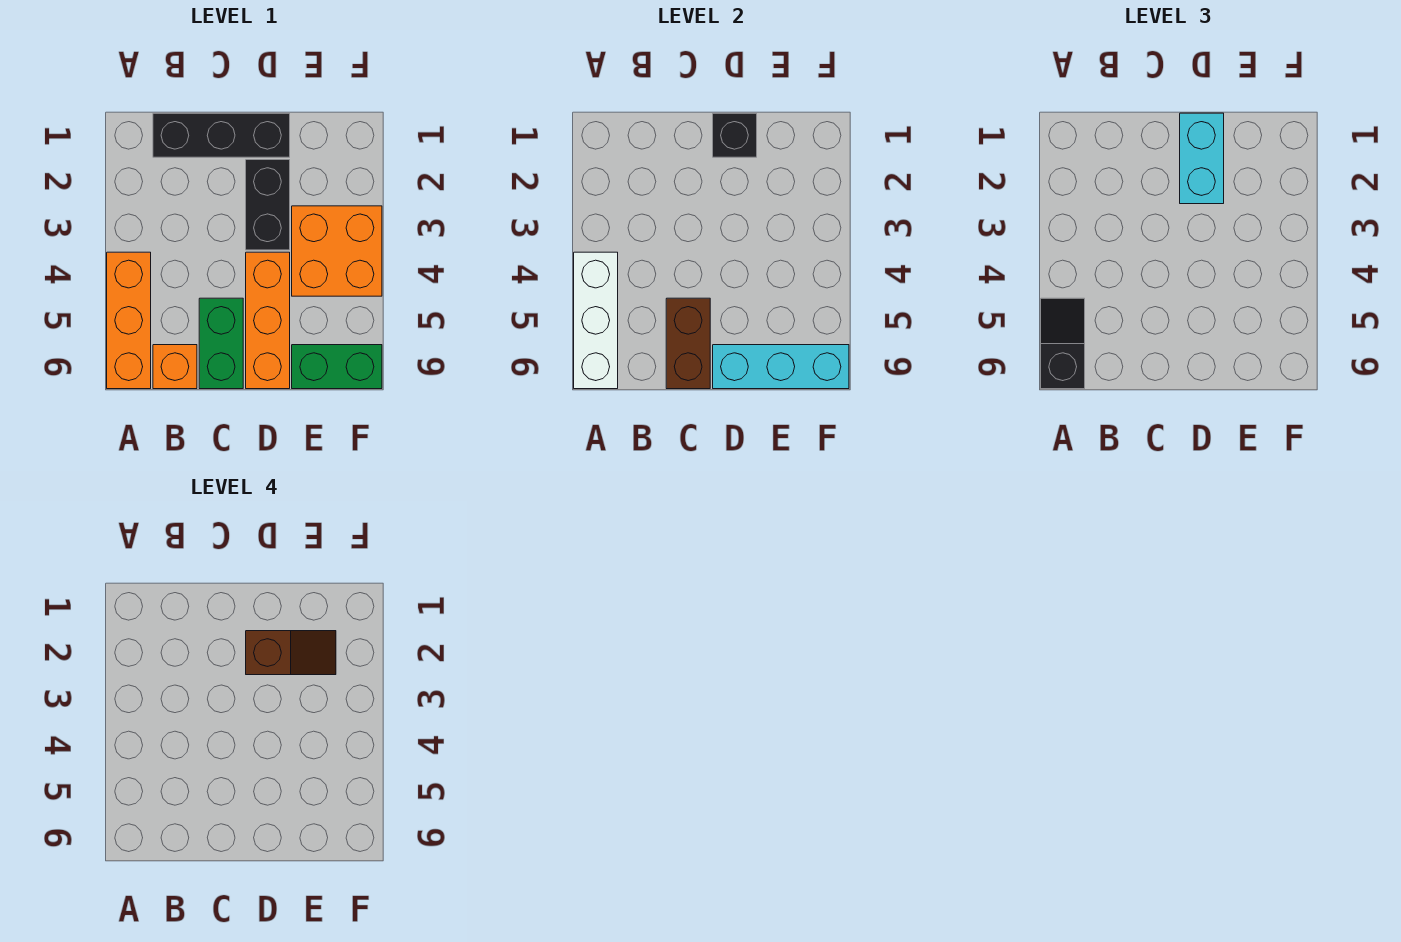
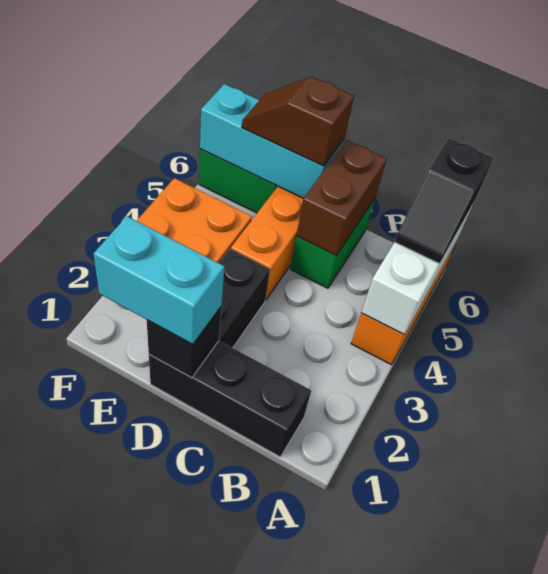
orange 1x1 brick [153,345,197,389] -> none
cyan 1x2 brick [1180,113,1224,204] -> cyan 1x2 brick turned to [94,216,225,344]
brown 1x2 slope [246,631,336,675] -> brown 1x2 slope moved to [242,77,354,166]

